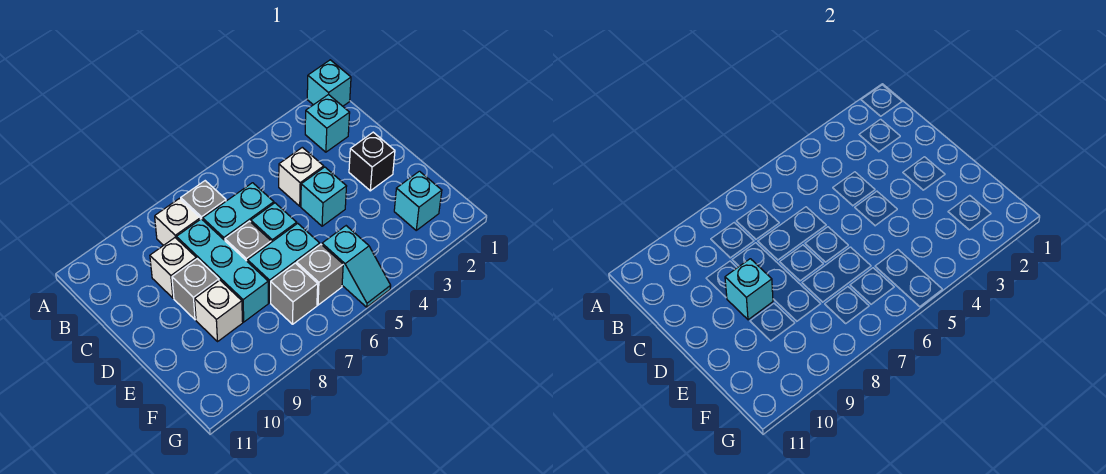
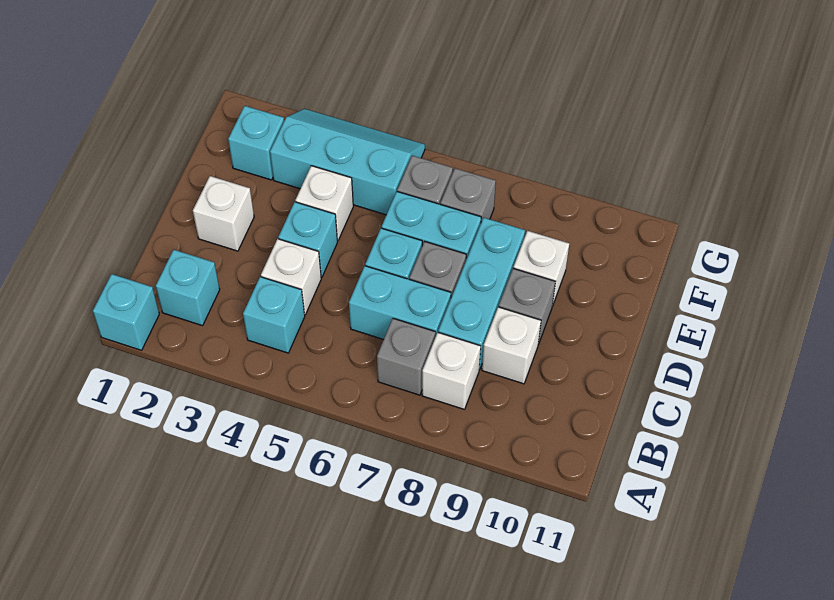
black 1x1 brick [349,132,395,191] -> white 1x1 brick [193,176,254,251]
cyan 1x1 brick [725,259,773,320] -> cyan 1x1 brick moved to [243,277,305,353]
none -> white 1x1 brick [295,166,353,241]
cyan 1x2 slope [322,226,391,307] -> cyan 2x3 slope [270,109,425,215]

